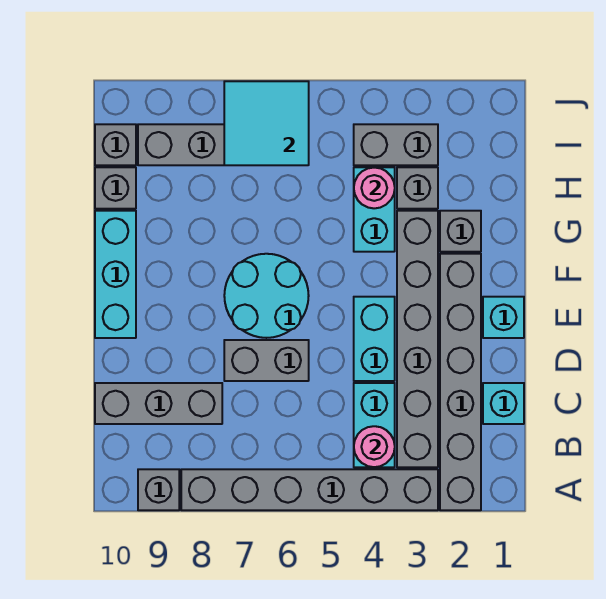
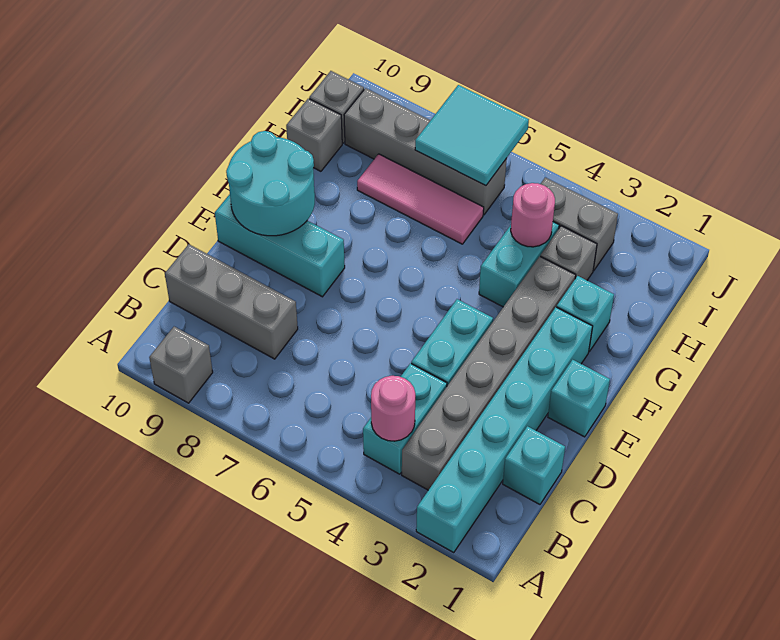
grey 1x6 brick [440,254,481,510] -> cyan 1x6 brick [416,307,593,552]
grey 1x6 brick [181,469,438,510] -> none
grey 1x2 brick [224,340,309,381] -> none
cyan 2x2 round brick [224,254,309,338] -> cyan 2x2 round brick moved to [226,131,315,236]
cyan 1x3 brick [95,211,136,338] -> cyan 1x3 brick turned to [215,194,345,297]
grey 1x1 brick [440,211,481,252] -> cyan 1x1 brick [557,276,614,351]
none -> pink 1x3 tile [357,154,484,244]

